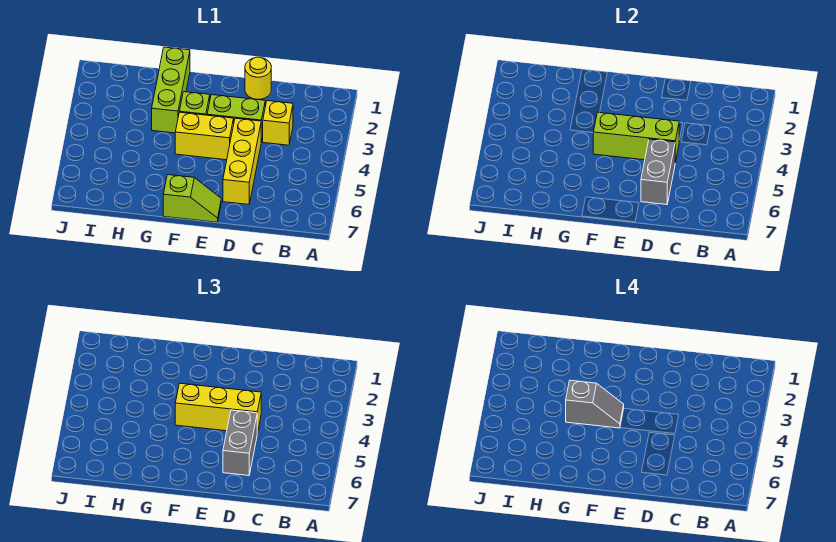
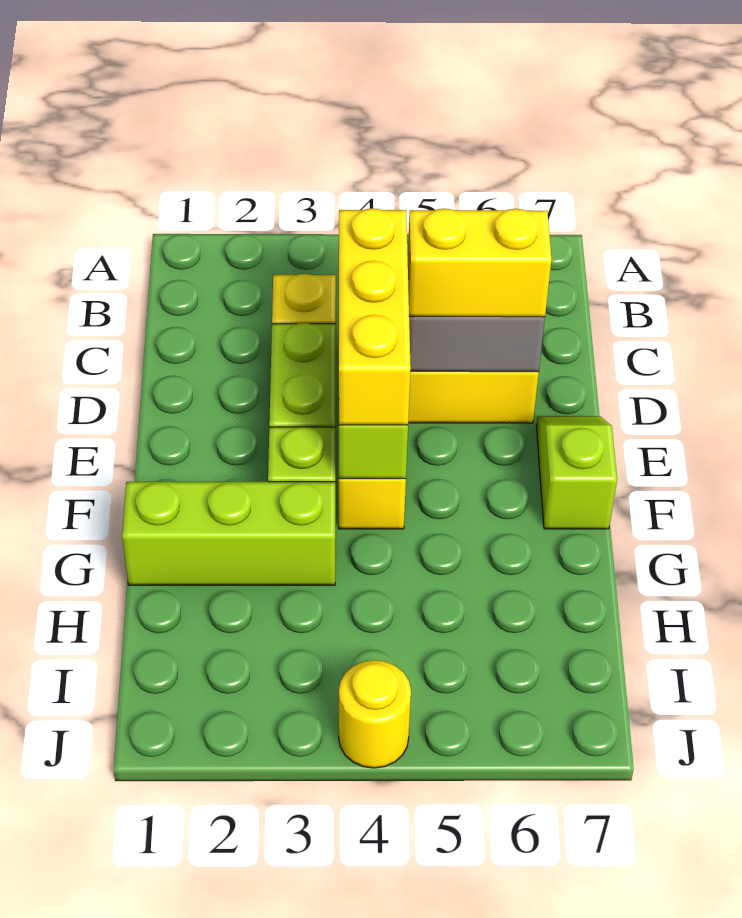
yellow 1x1 round brick [245,57,271,99] -> yellow 1x1 round brick moved to [339,660,411,768]
grey 1x2 brick [223,410,257,476] -> yellow 1x2 brick [408,208,551,317]
grey 1x2 slope [566,380,624,428] -> none

